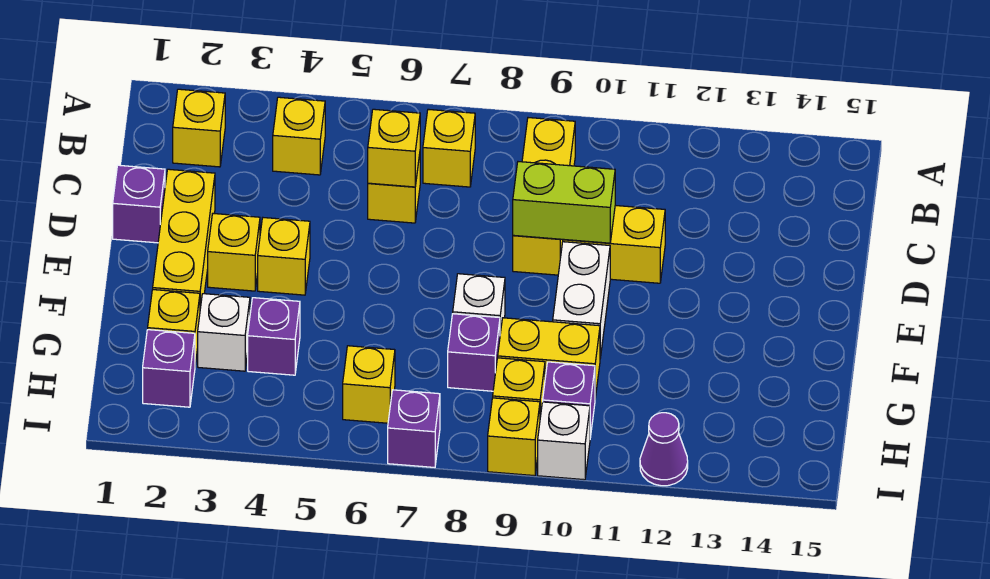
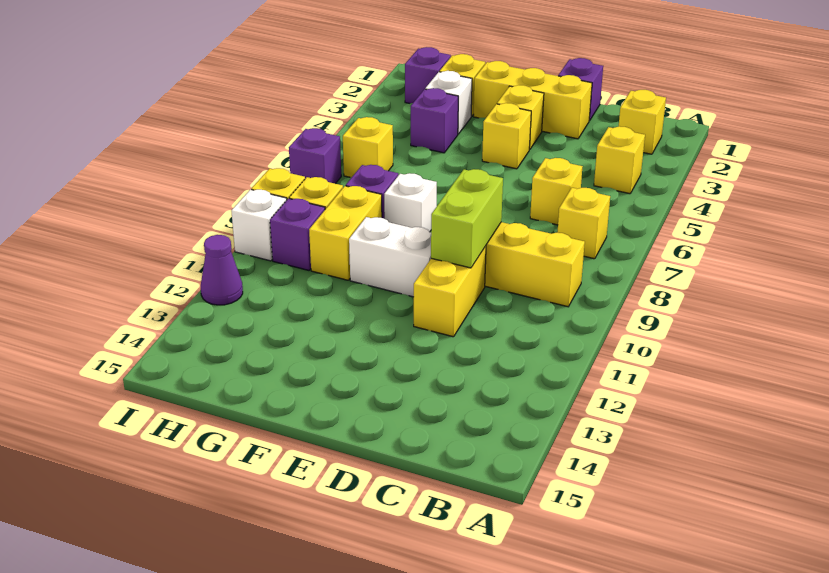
yellow 1x1 brick [368,109,420,187] -> none

